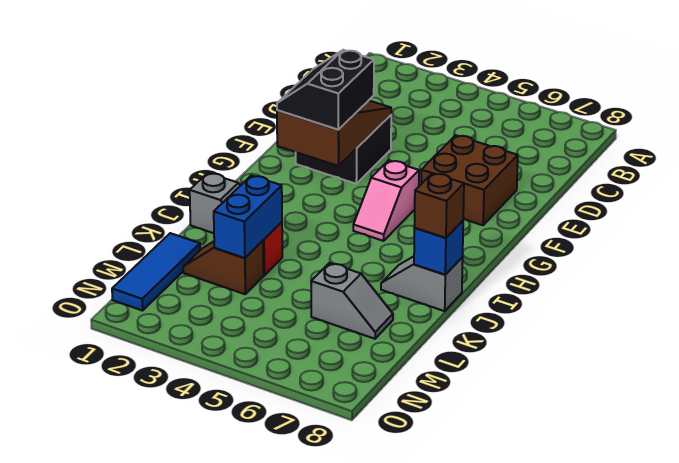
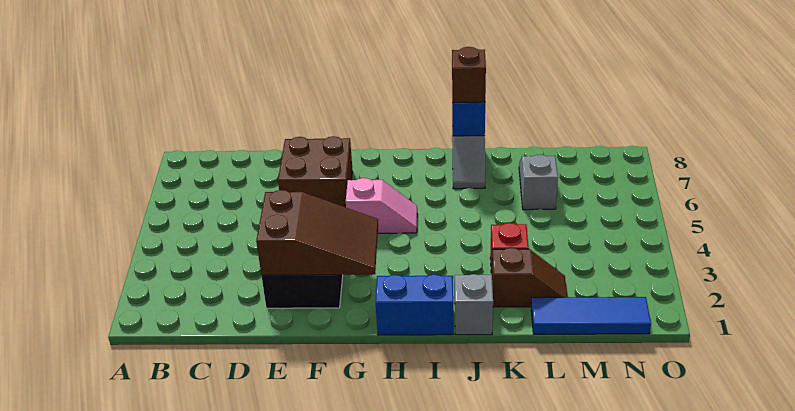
brown 2x3 slope [277,101,391,166] -> brown 2x3 slope turned to [256,190,378,275]
black 2x2 slope [277,50,374,130] -> none
blue 1x2 brick [214,175,282,258] -> blue 1x2 brick moved to [375,274,453,335]
brown 1x2 slope [183,241,264,294] -> brown 1x2 slope turned to [492,248,567,307]

